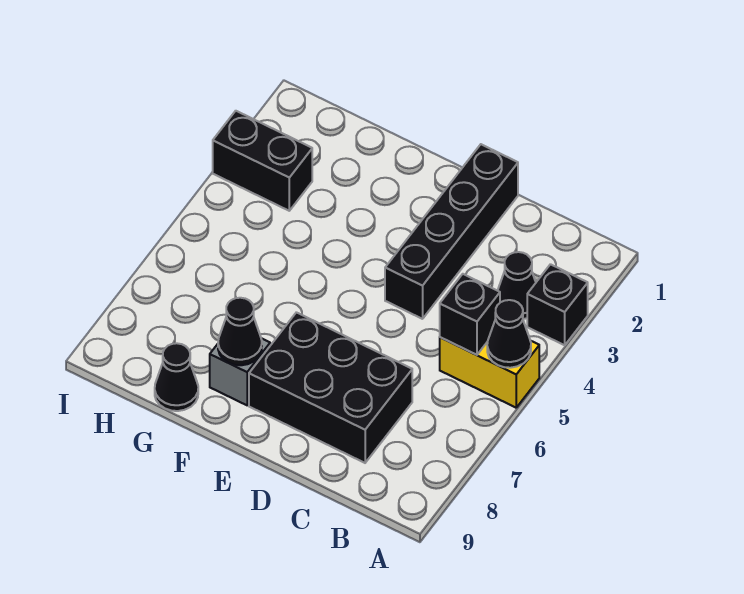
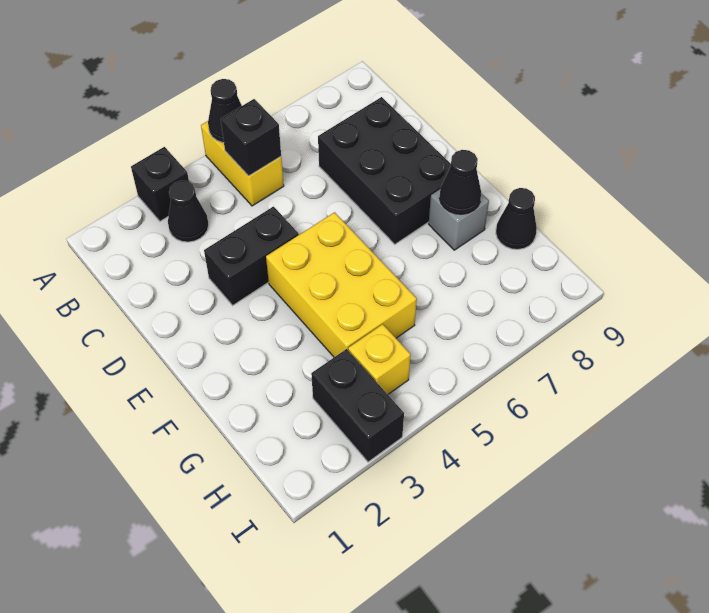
black 1x4 brick [385,144,518,319] -> black 1x2 brick [204,207,299,305]
none -> yellow 2x3 brick [266,212,417,357]
none -> yellow 1x1 brick [348,324,411,394]

